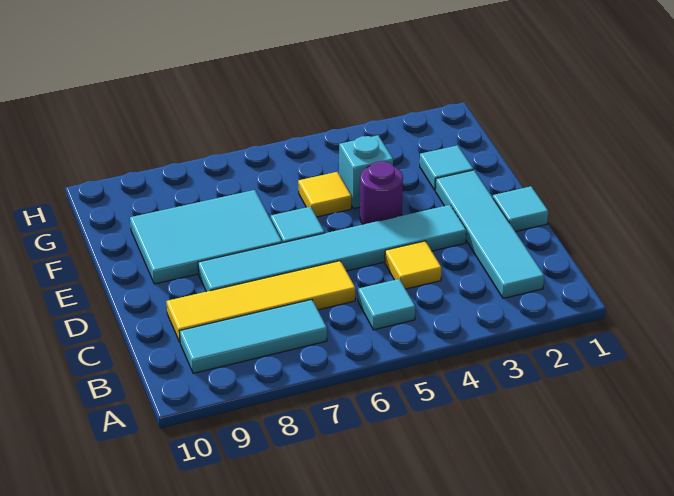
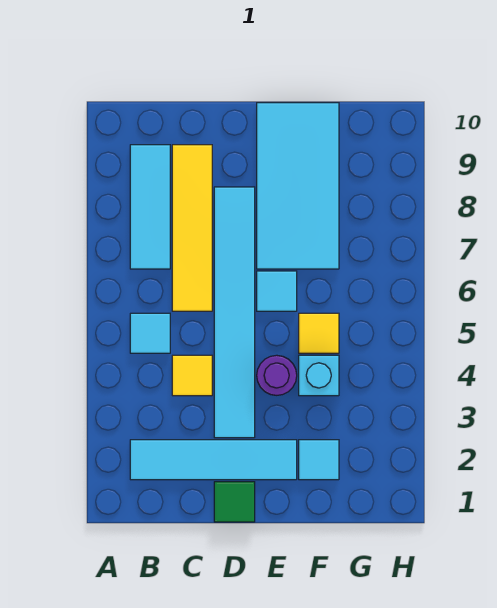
cyan 1x1 tile [493,186,548,232] -> green 1x1 tile [214,482,255,522]
cyan 2x3 tile [130,190,282,284] -> cyan 2x4 tile [257,103,339,269]

